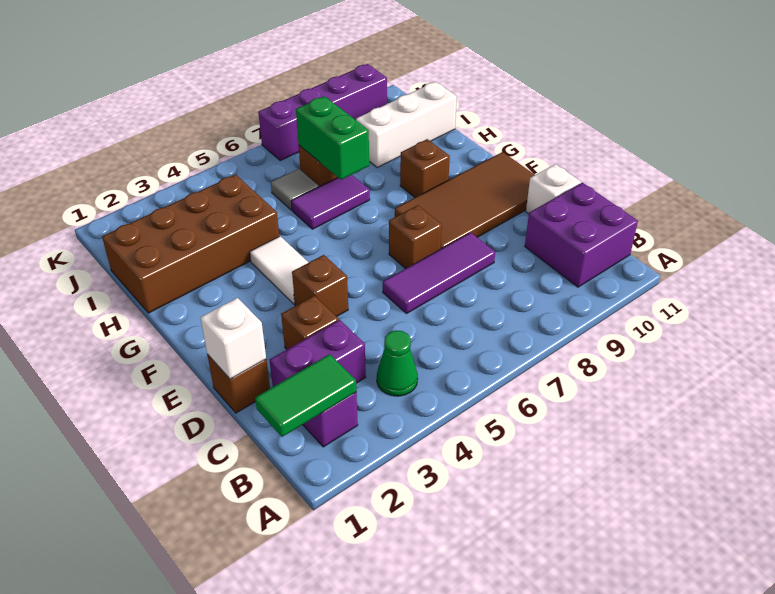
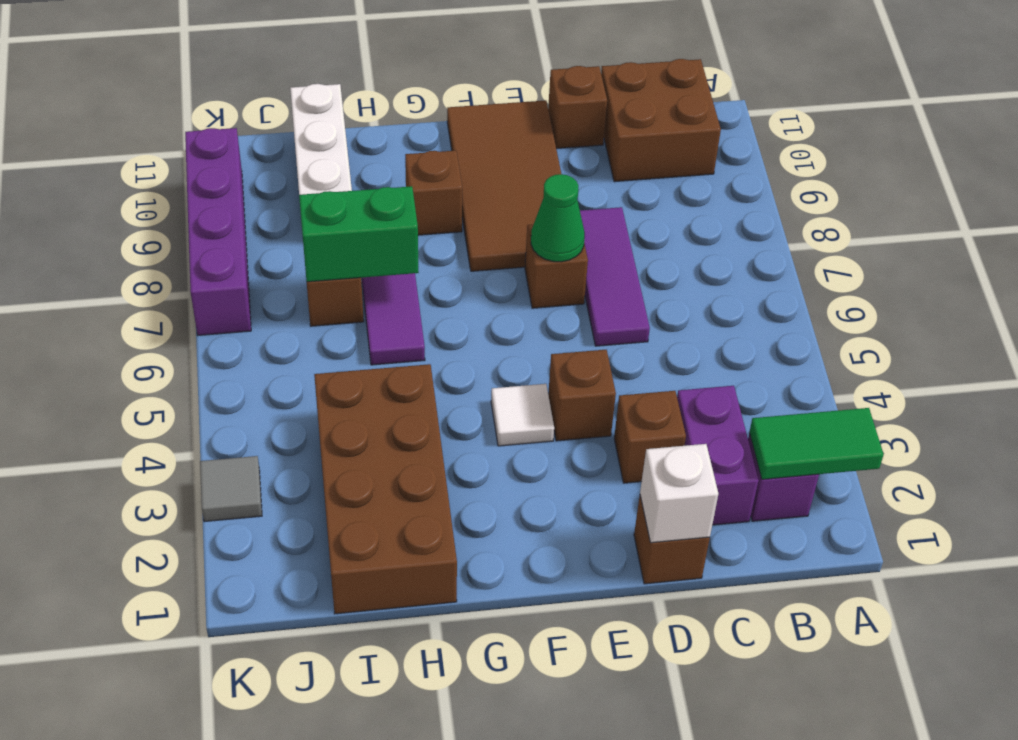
green 1x2 tile [255,354,356,437] -> green 1x2 tile turned to [749,408,884,479]
green 1x1 cone [377,330,418,396] -> green 1x1 cone moved to [531,174,585,262]
purple 2x2 brick [525,183,638,287] -> brown 2x2 brick [601,59,721,182]
white 1x1 brick [526,164,581,214] -> brown 1x1 brick [548,66,607,149]
white 1x2 tile [250,236,309,304] -> white 1x1 tile [491,384,554,446]
grey 1x1 tile [271,169,319,210] -> grey 1x1 tile moved to [200,456,262,522]

